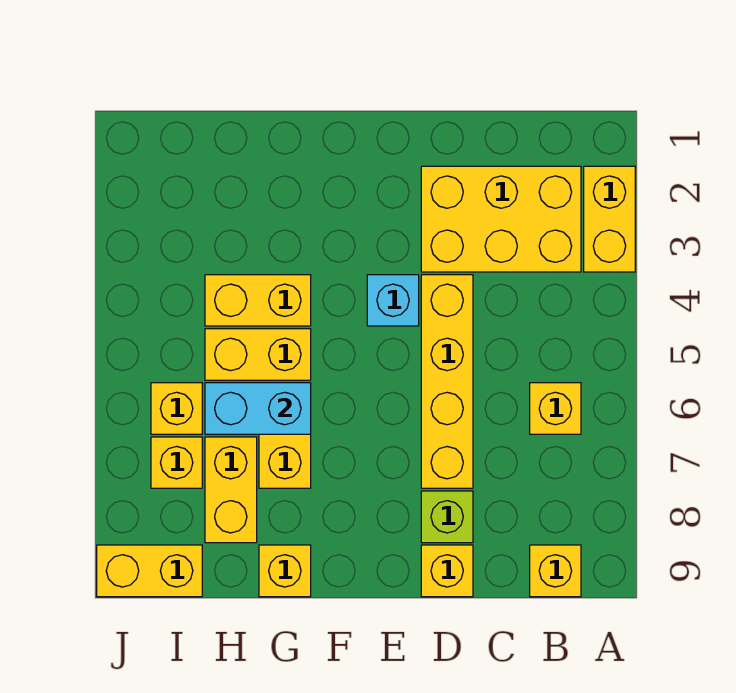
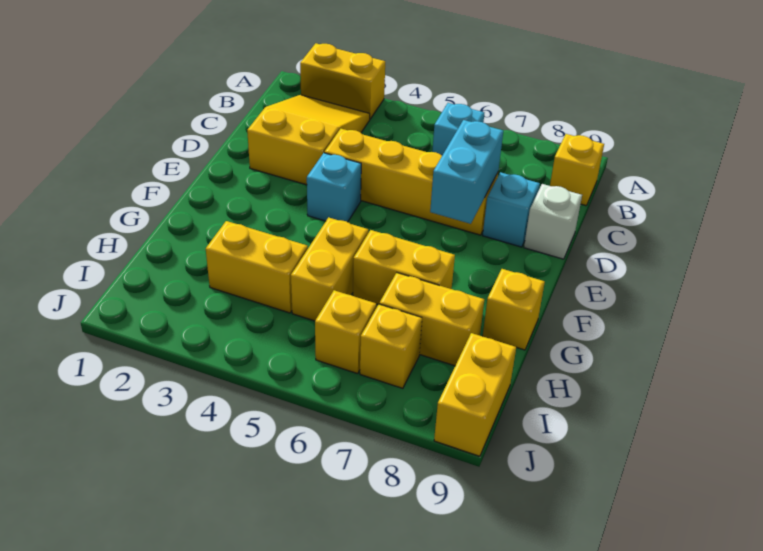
yellow 2x3 brick [421,166,581,272] -> yellow 2x3 slope [247,95,370,185]
yellow 1x1 brick [530,383,581,434] -> cyan 1x1 brick [432,103,484,155]
lime 1x1 brick [421,491,473,543] -> cyan 1x1 brick [483,172,540,247]
yellow 1x1 brick [421,545,473,597] -> white 1x1 brick [524,184,582,259]
yellow 1x2 brick [205,275,311,326] -> yellow 1x2 brick turned to [206,221,308,313]
cyan 1x2 brick [205,383,311,434] -> cyan 1x2 brick moved to [430,120,503,224]

